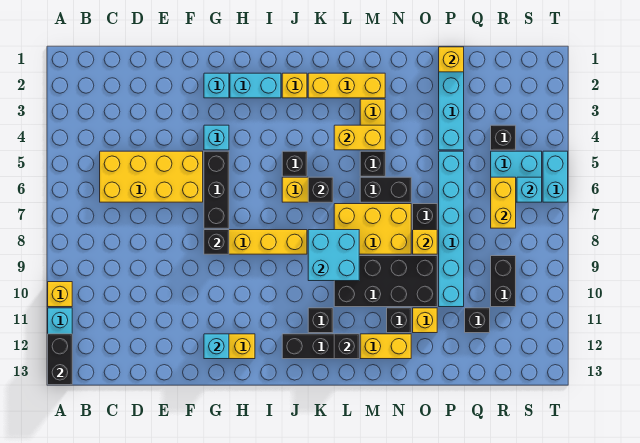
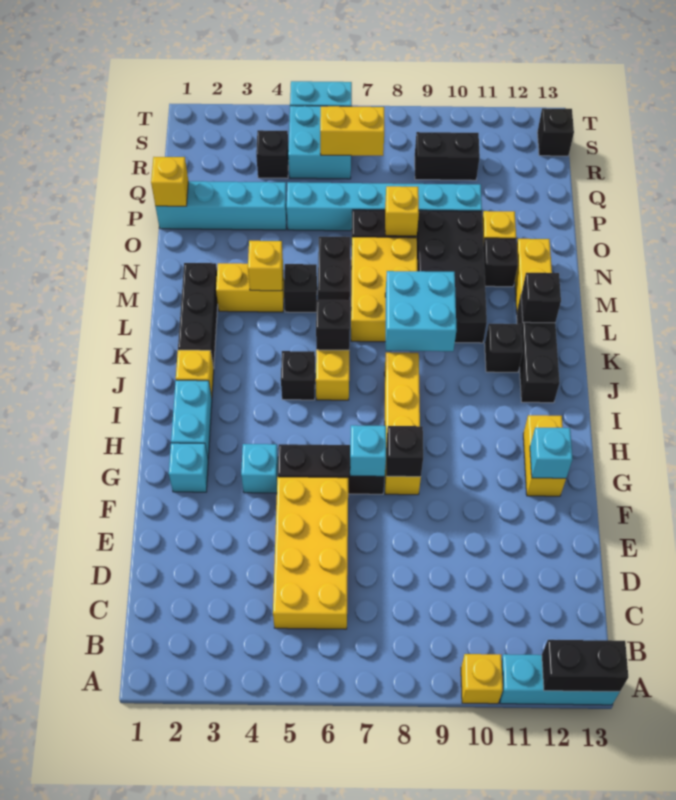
yellow 1x3 brick [308,73,385,98] -> black 1x3 brick [178,263,218,369]
yellow 1x2 brick [334,125,385,150] -> yellow 1x1 brick [248,241,283,291]
black 1x1 brick [465,308,490,333] -> black 1x1 brick moved to [537,108,574,156]
cyan 1x1 brick [517,177,542,202] -> cyan 1x1 brick moved to [350,425,386,476]

